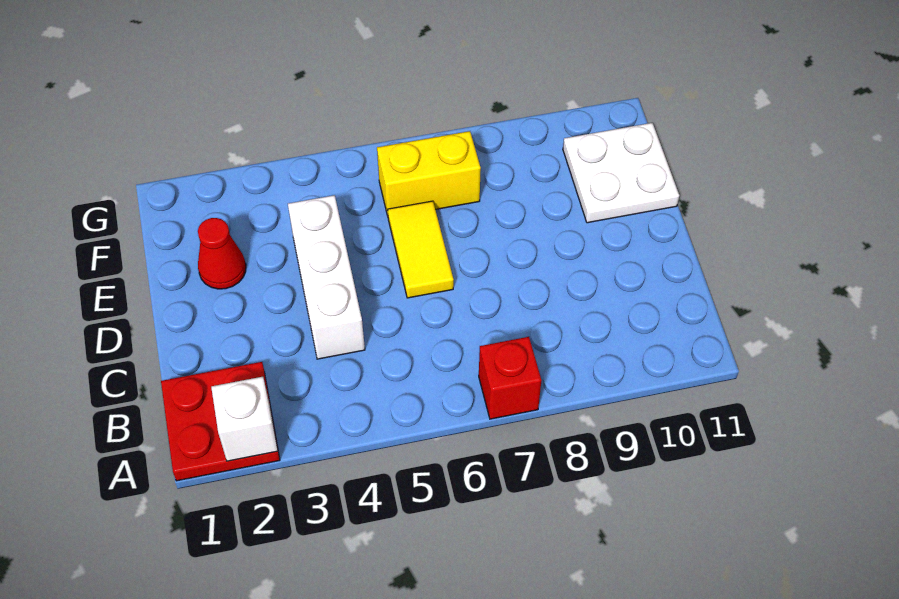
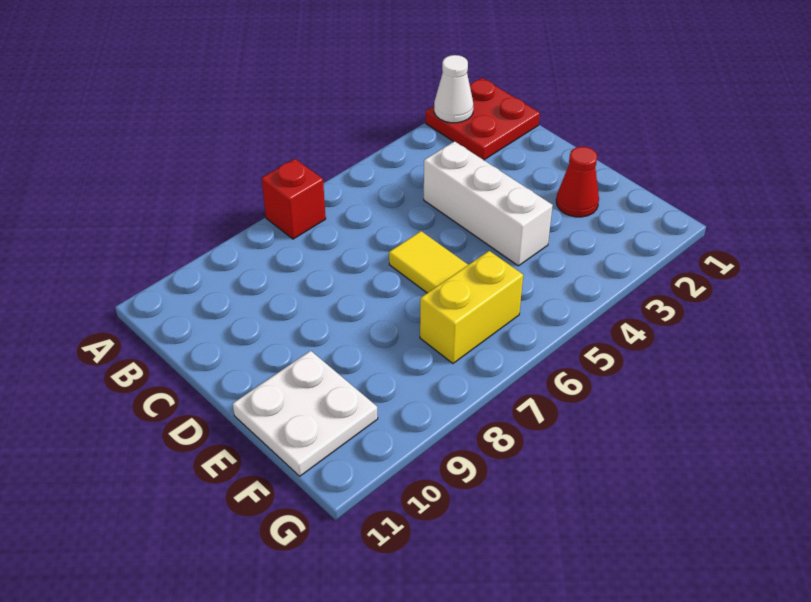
white 1x1 brick [211,377,278,461] -> white 1x1 cone [434,55,473,123]

